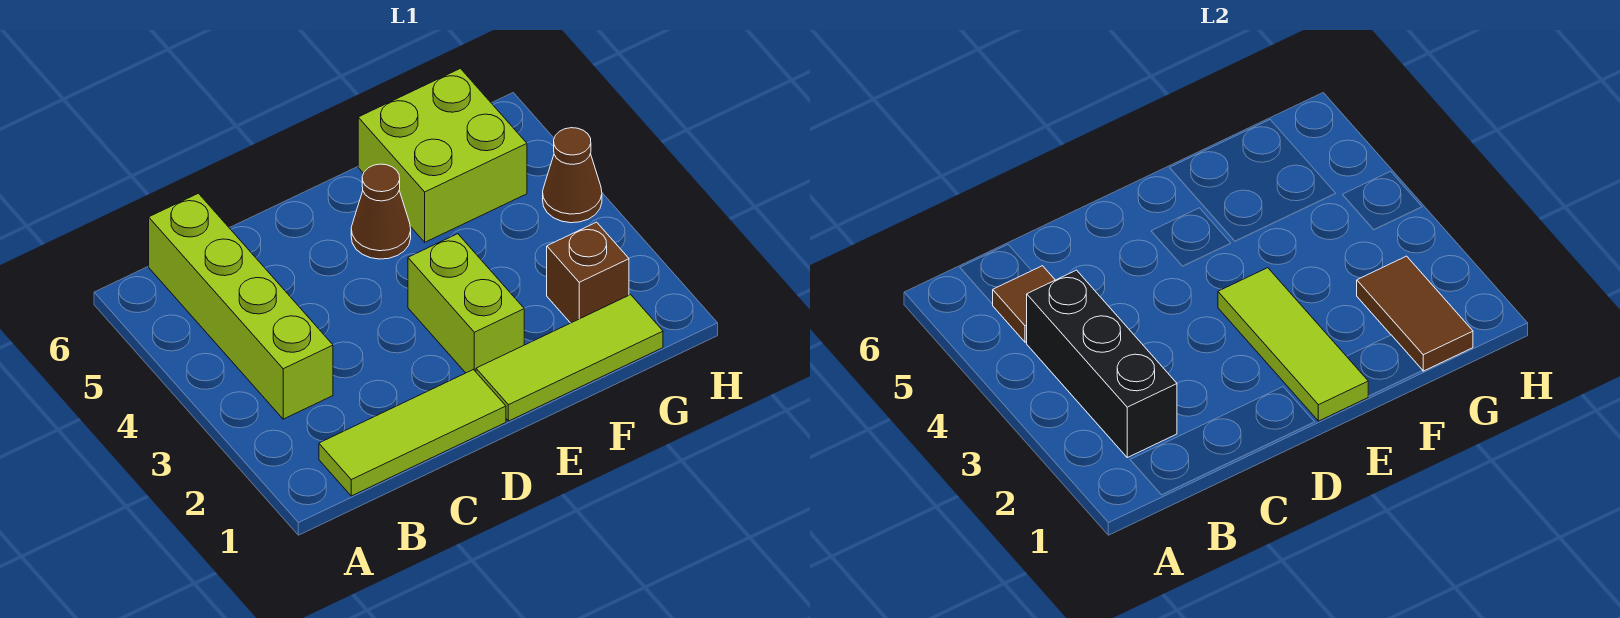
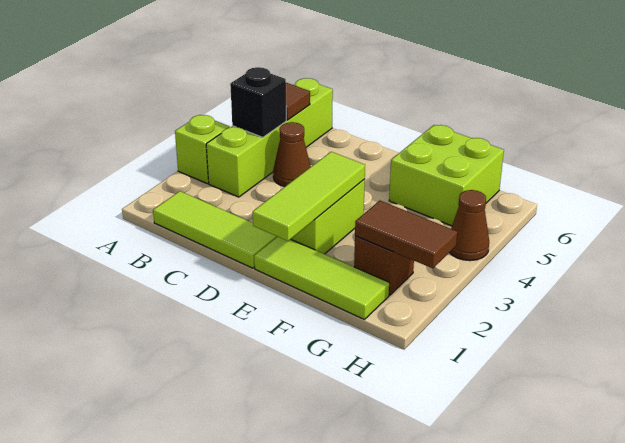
none -> lime 1x1 brick [175,115,230,183]
black 1x3 brick [1026,270,1177,457] -> black 1x1 brick [230,67,286,137]
brown 1x1 cone [351,164,411,259] -> brown 1x1 cone moved to [273,122,311,187]
brown 1x2 tile [1357,256,1473,371] -> brown 1x2 tile turned to [355,201,457,269]

